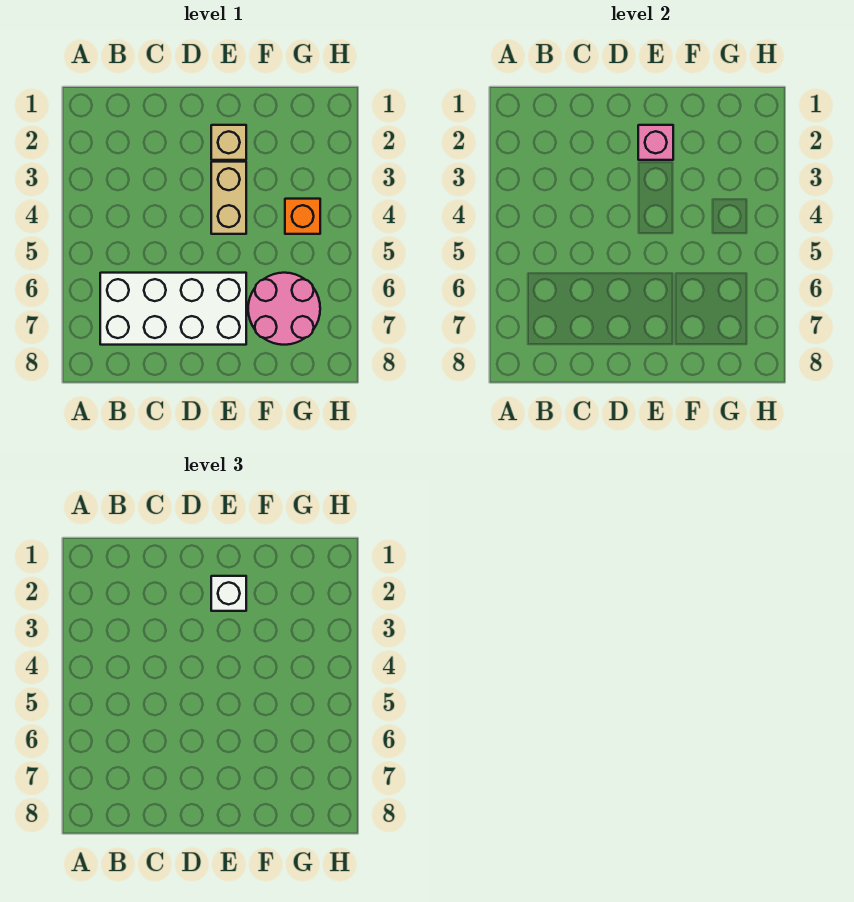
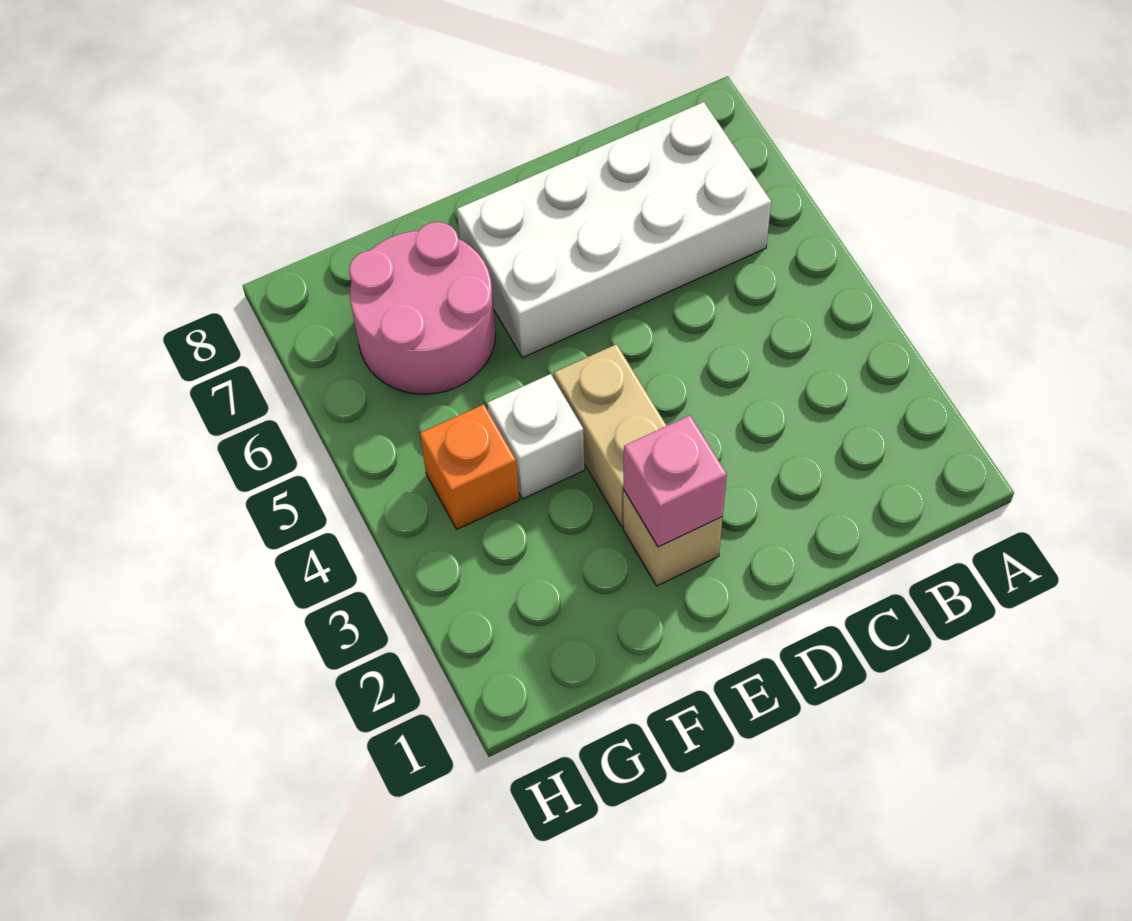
white 1x1 brick [211,576,246,611] -> white 1x1 brick moved to [487,374,584,499]

